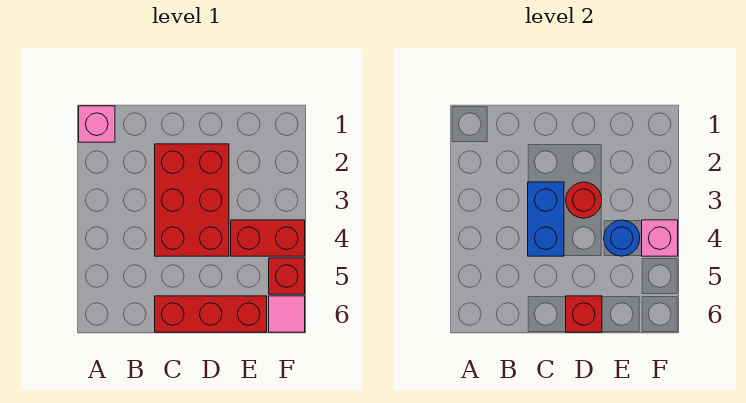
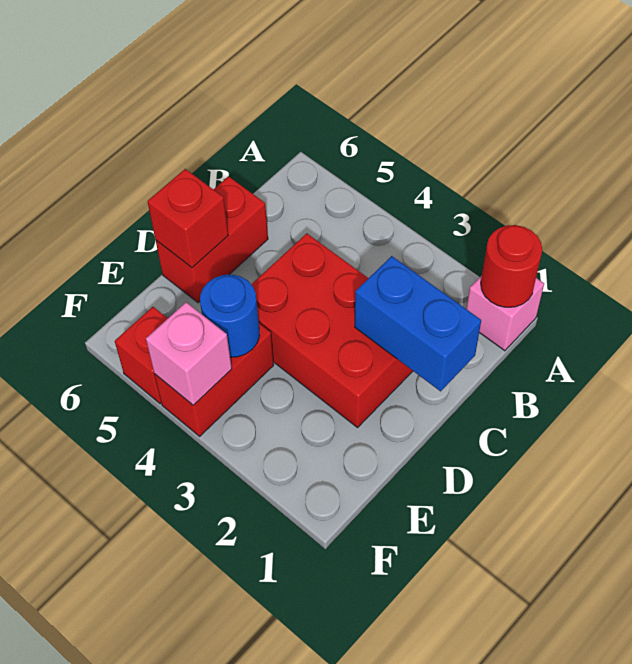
blue 1x2 brick [528,182,564,256] -> blue 1x2 brick moved to [355,256,481,391]
red 1x3 brick [155,296,267,332] -> red 1x2 brick [156,176,268,303]
red 1x1 round brick [566,182,602,218] -> red 1x1 round brick moved to [481,225,542,307]
pink 1x1 tile [269,296,305,332] -> none

